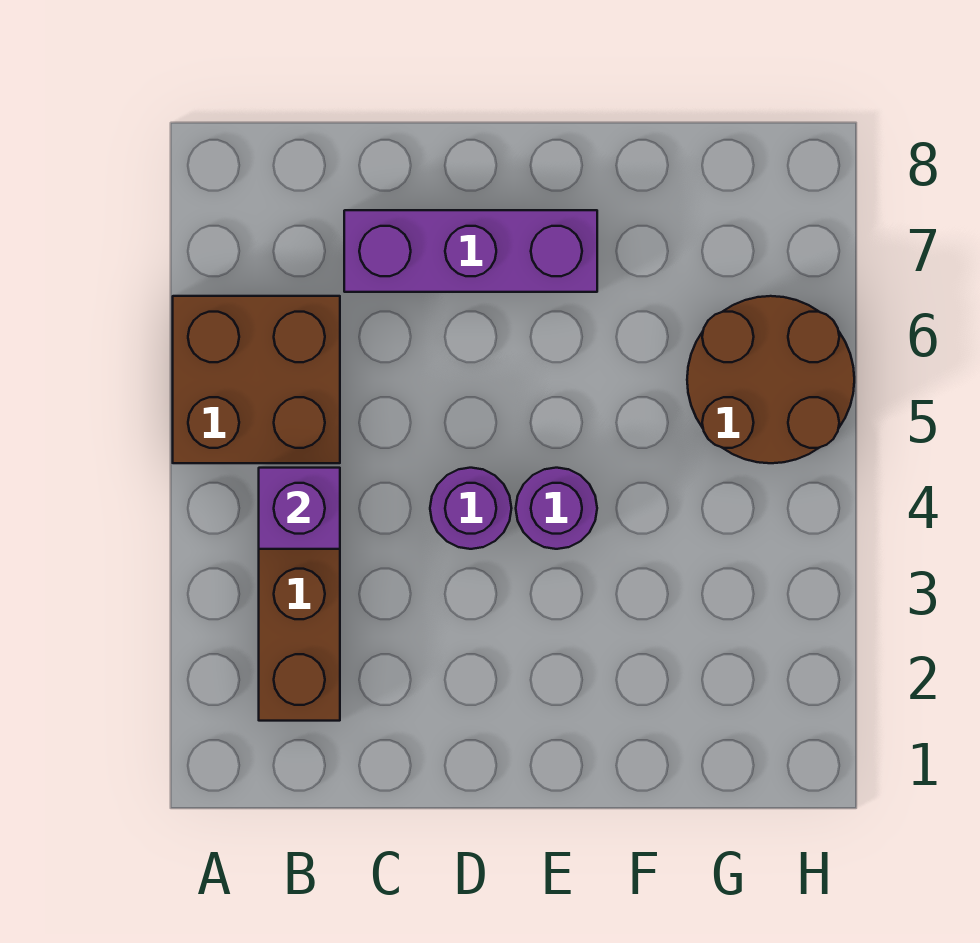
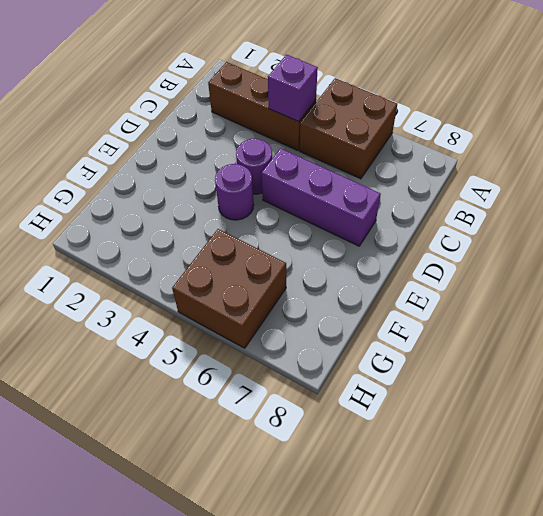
purple 1x3 brick [344,210,597,292] -> purple 1x3 brick turned to [262,148,381,246]
brown 2x2 round brick [687,296,854,463] -> brown 2x2 brick [172,229,286,348]

